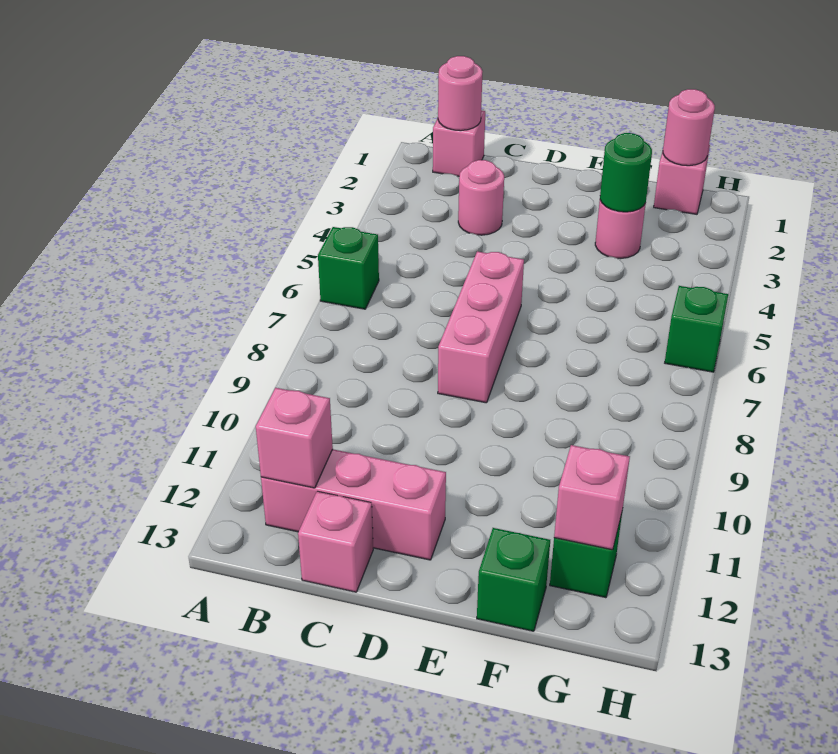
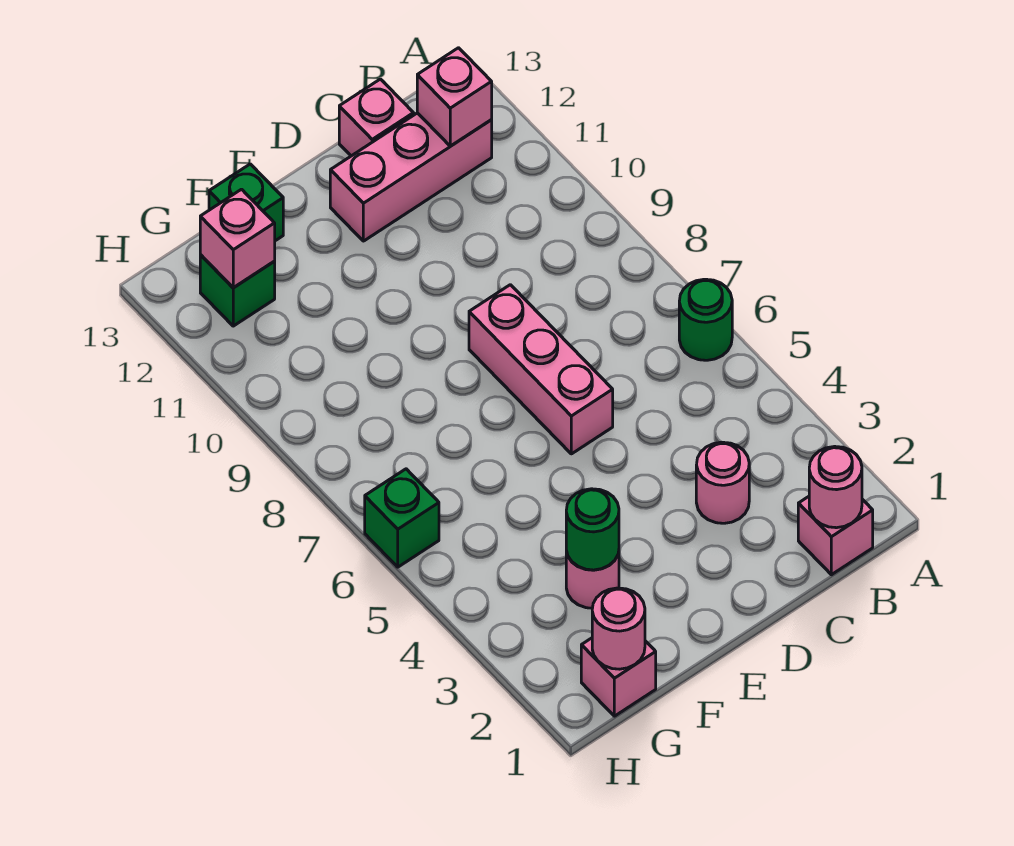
green 1x1 brick [318,227,379,309] -> green 1x1 round brick [679,279,732,360]

